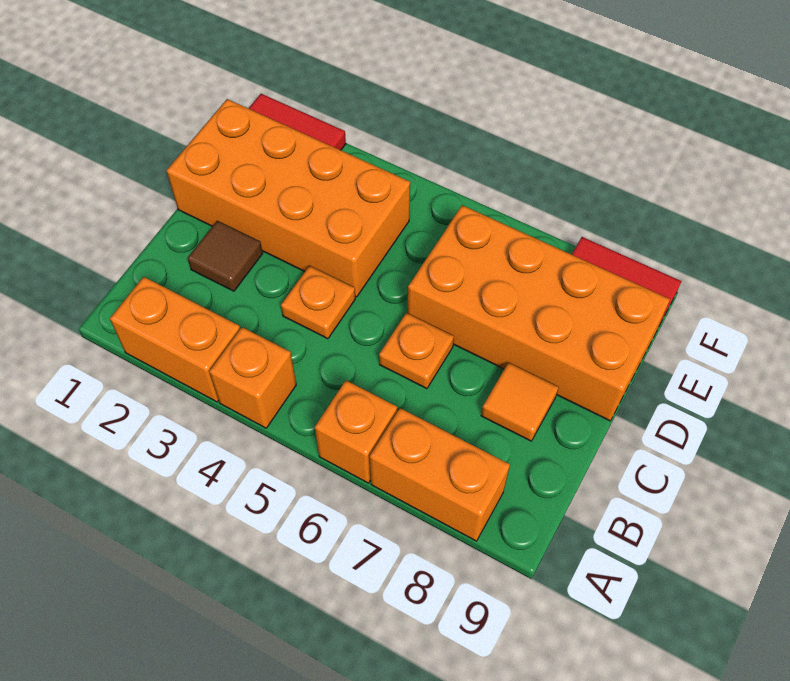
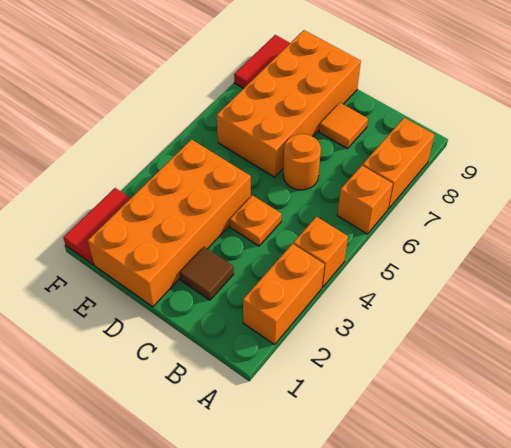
orange 1x1 plate [379,313,454,389] -> orange 1x1 round brick [283,134,321,190]

